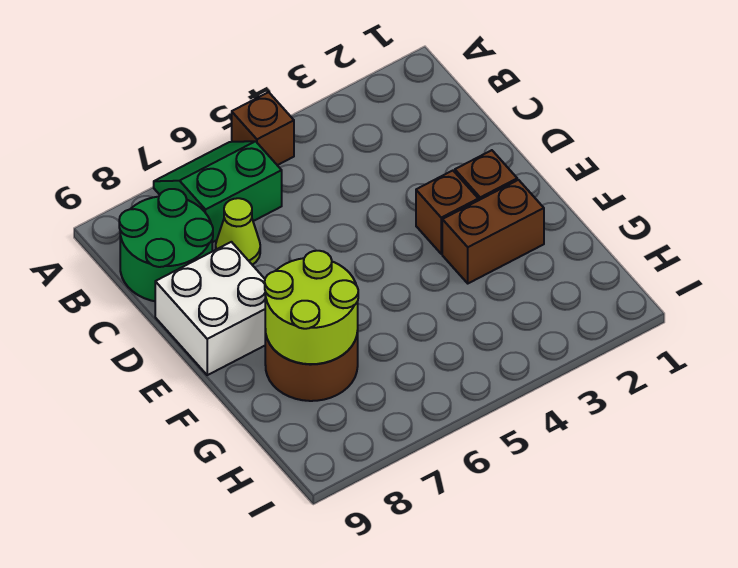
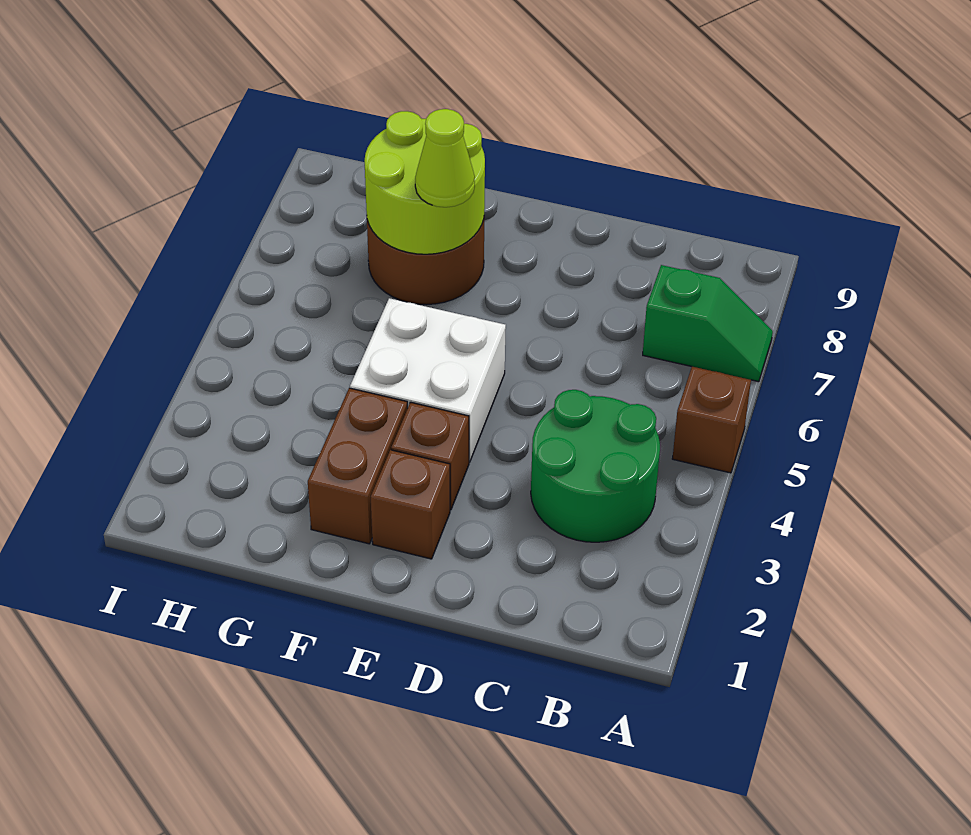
green 2x2 slope [154,141,282,242] -> green 1x2 slope [643,265,773,382]
green 2x2 round brick [119,189,213,301] -> green 2x2 round brick moved to [531,390,660,542]
lime 1x1 cone [216,198,260,265] -> lime 1x1 cone moved to [415,109,475,207]
white 2x2 brick [155,242,265,375] -> white 2x2 brick moved to [350,298,506,462]

